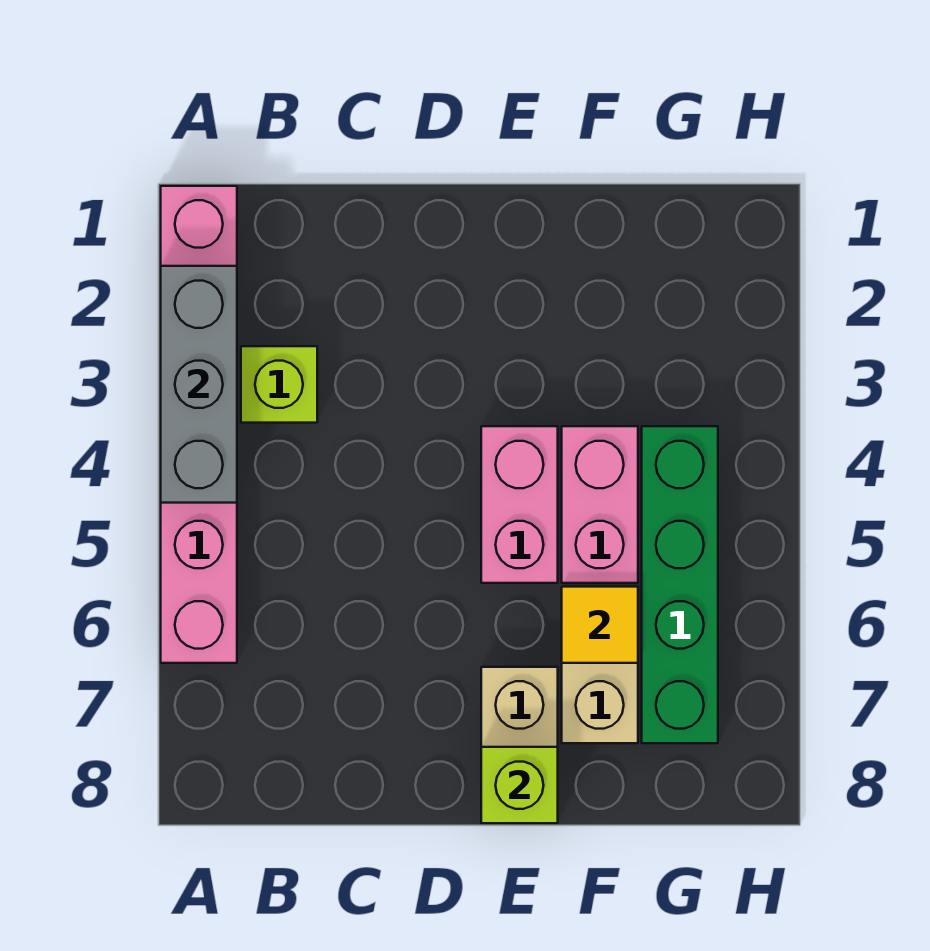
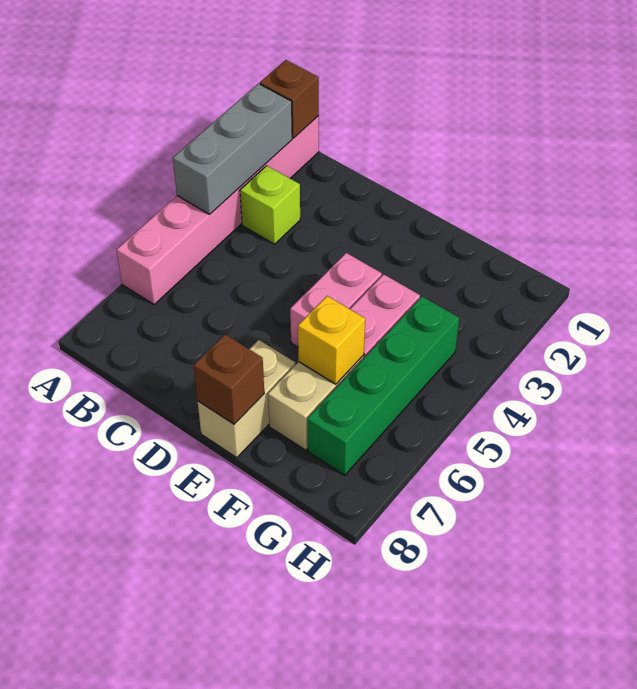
none -> brown 1x1 brick [260,60,319,138]
lime 1x1 brick [481,747,558,823] -> brown 1x1 brick [194,335,264,424]
yellow 1x1 tile [562,587,638,663] -> yellow 1x1 brick [298,296,365,384]

